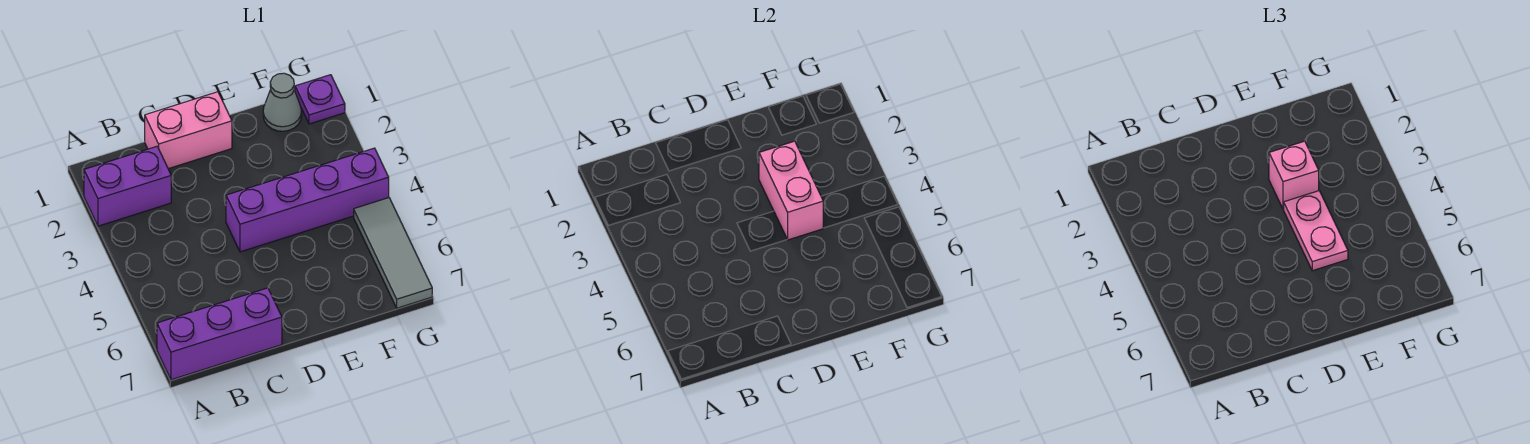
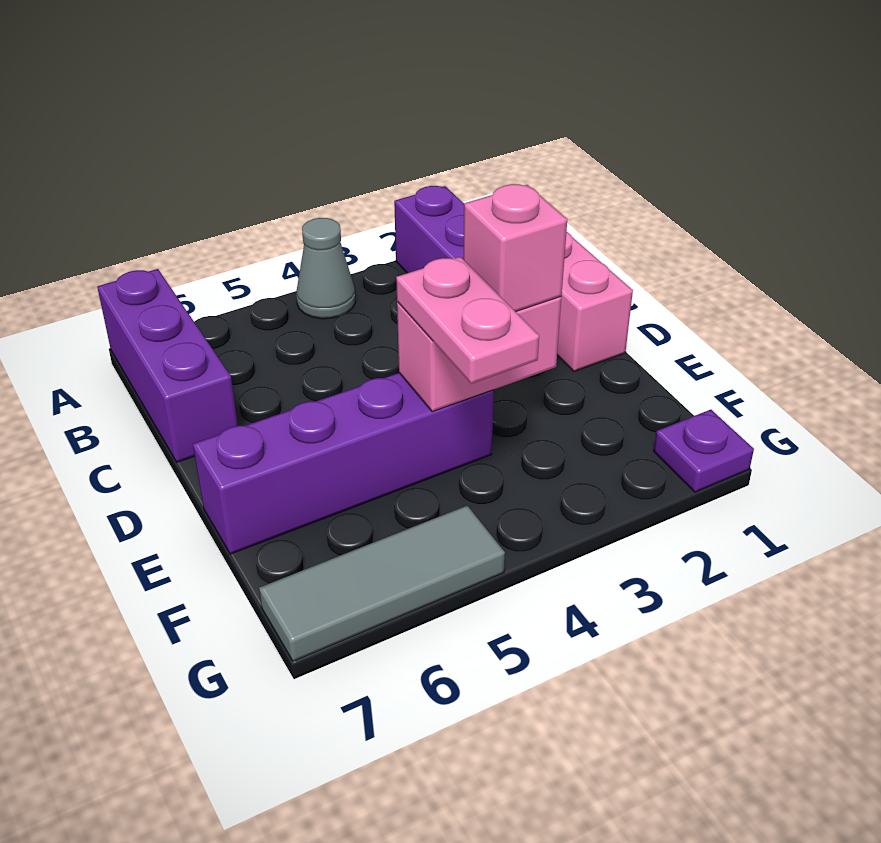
purple 1x4 brick [226,148,389,252] -> purple 1x4 brick turned to [193,373,494,554]
pink 1x2 plate [1284,191,1348,271] -> pink 1x2 plate turned to [396,257,539,384]
grey 1x1 cone [263,73,302,131] -> grey 1x1 cone moved to [296,218,355,319]

